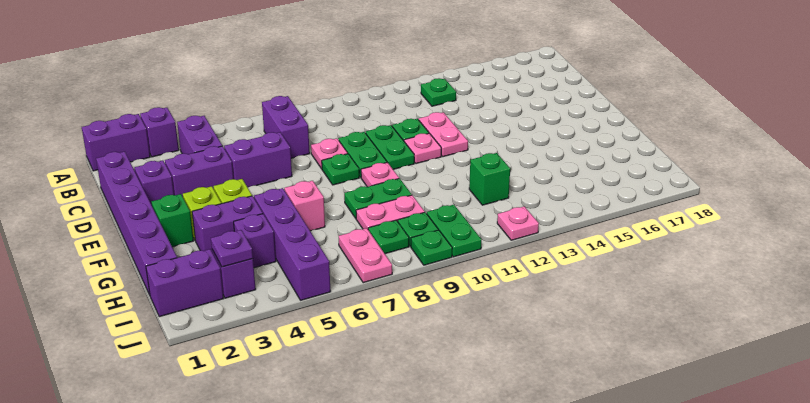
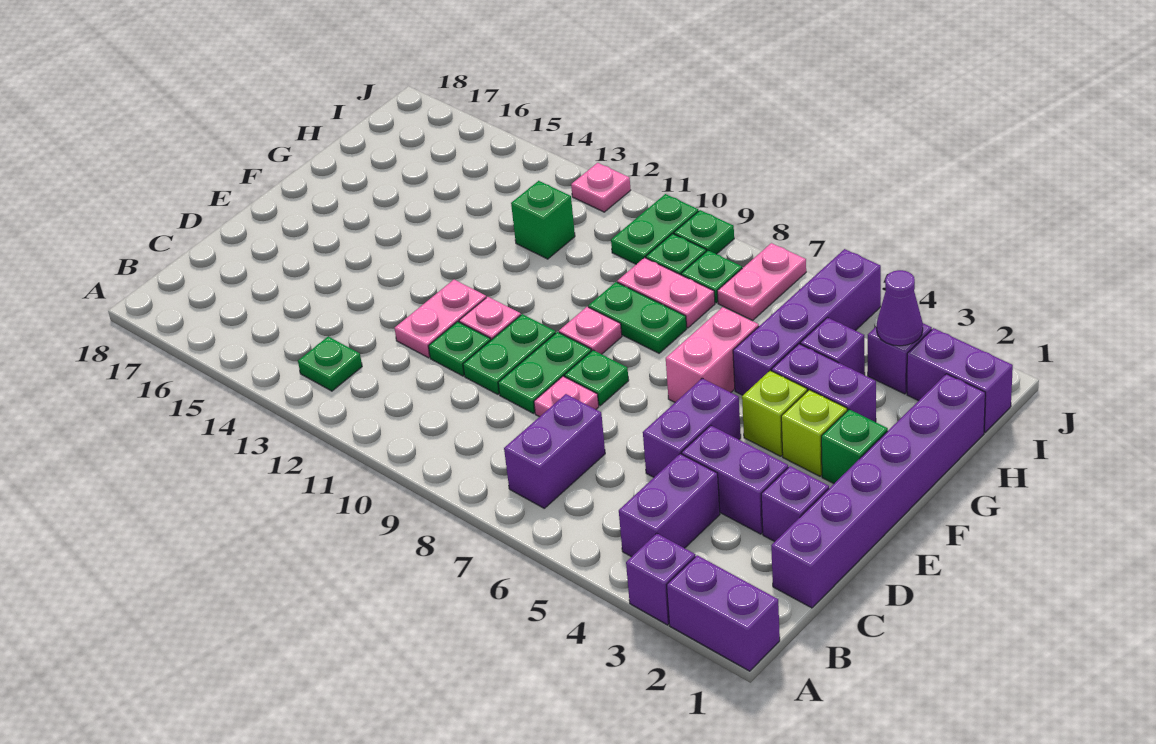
purple 1x2 brick [224,132,292,187] -> purple 1x2 brick turned to [643,378,741,477]
pink 1x1 brick [284,181,325,231] -> pink 1x2 brick [666,307,759,402]
purple 1x1 plate [211,230,253,267] -> purple 1x1 cone [877,270,923,346]

